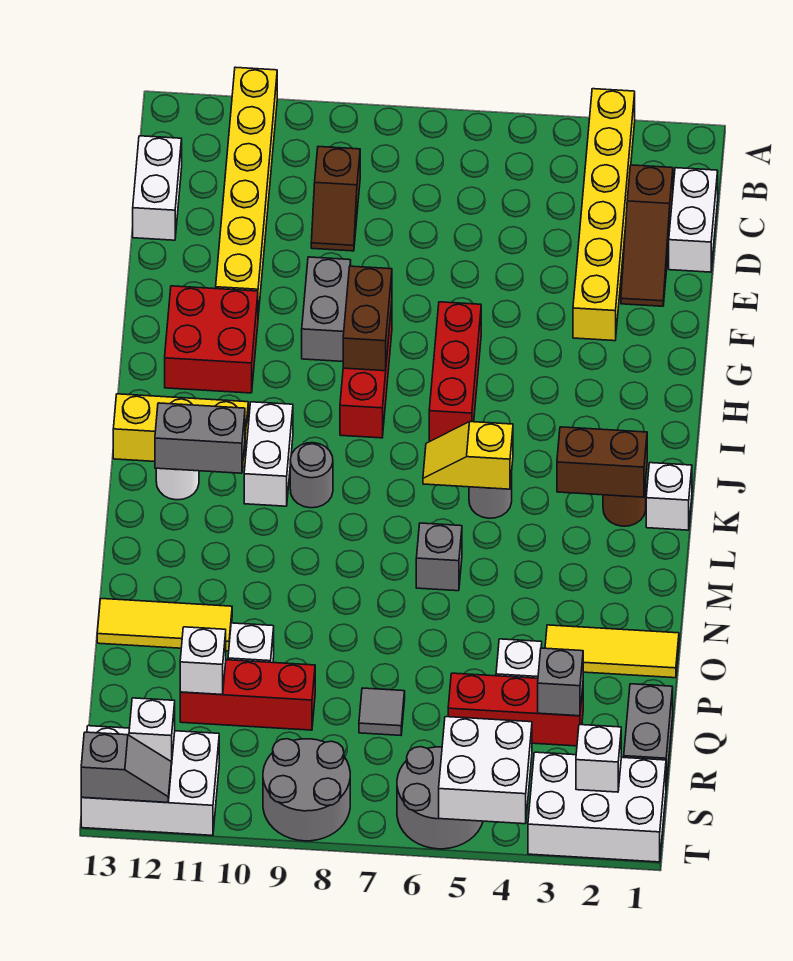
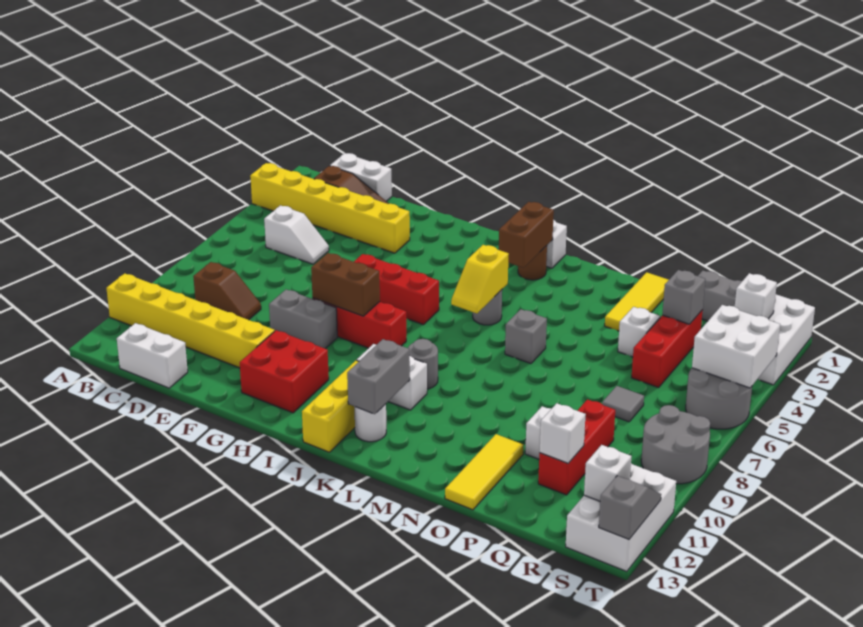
none -> white 1x2 slope [264,206,329,264]

